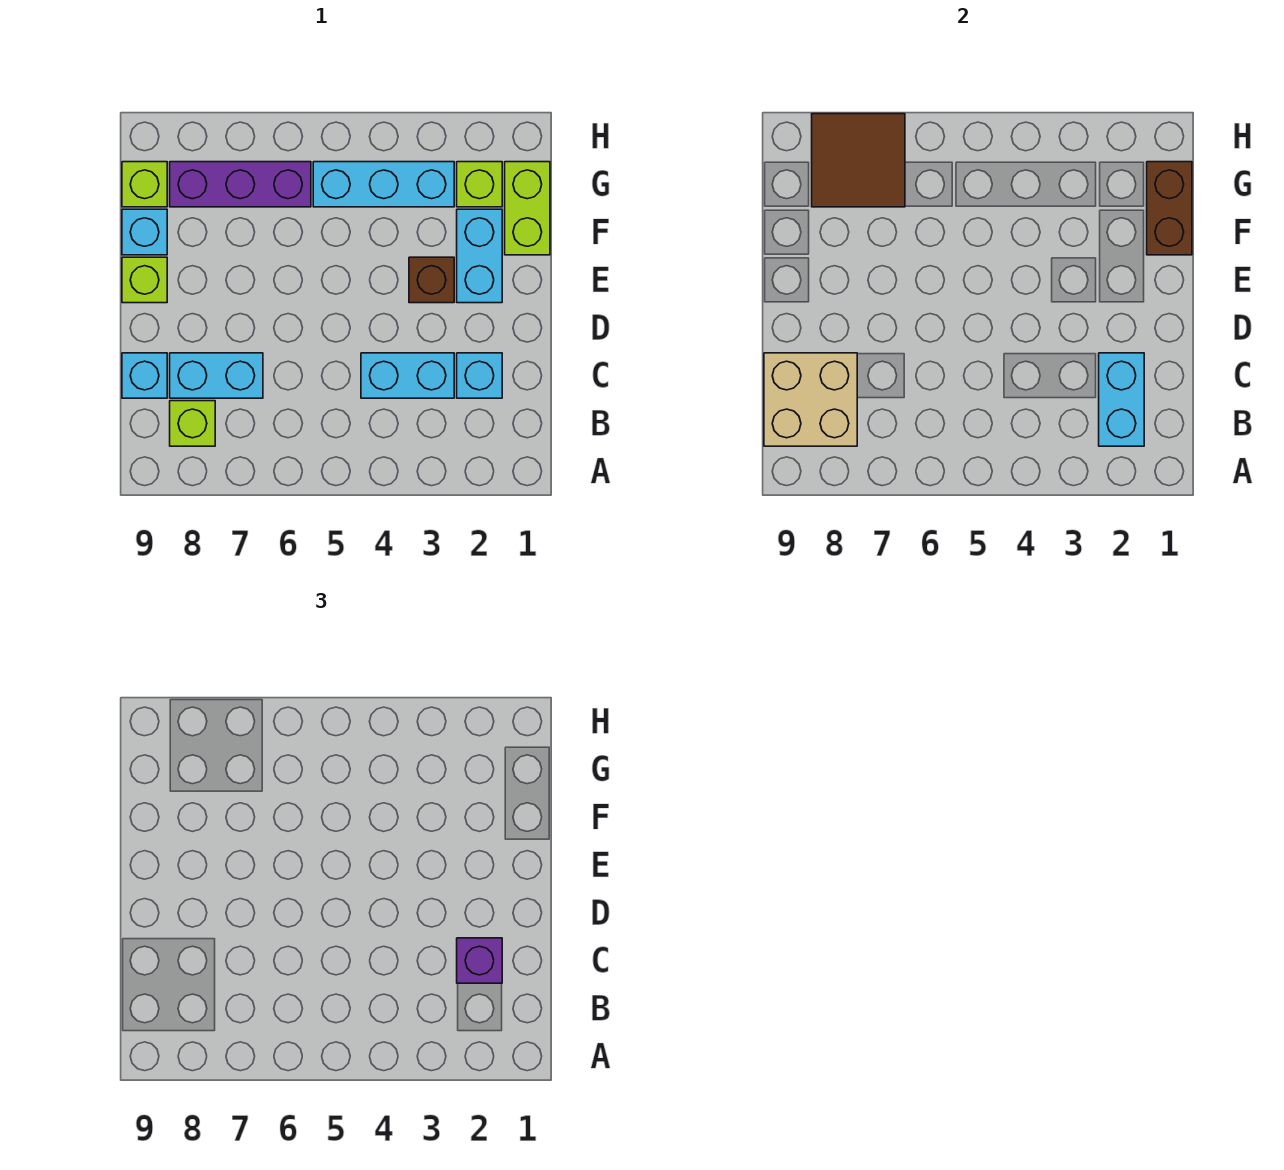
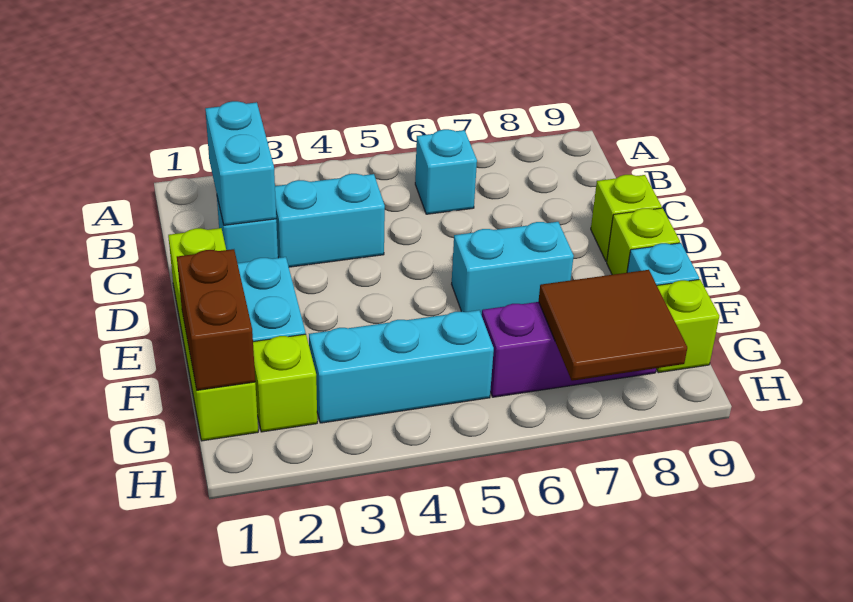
lime 1x1 brick [170,401,215,446] -> lime 1x1 brick moved to [591,175,662,261]
tan 2x2 brick [764,353,857,446] -> none
purple 1x1 brick [457,938,502,983] -> none
cyan 1x2 brick [170,353,263,398] -> cyan 1x2 brick moved to [452,222,574,315]
cyan 1x1 brick [122,353,167,398] -> cyan 1x1 brick moved to [415,129,477,214]
brown 1x1 brick [409,257,454,303] -> none
lime 1x2 brick [505,162,550,255] -> lime 1x4 brick [168,228,258,441]

